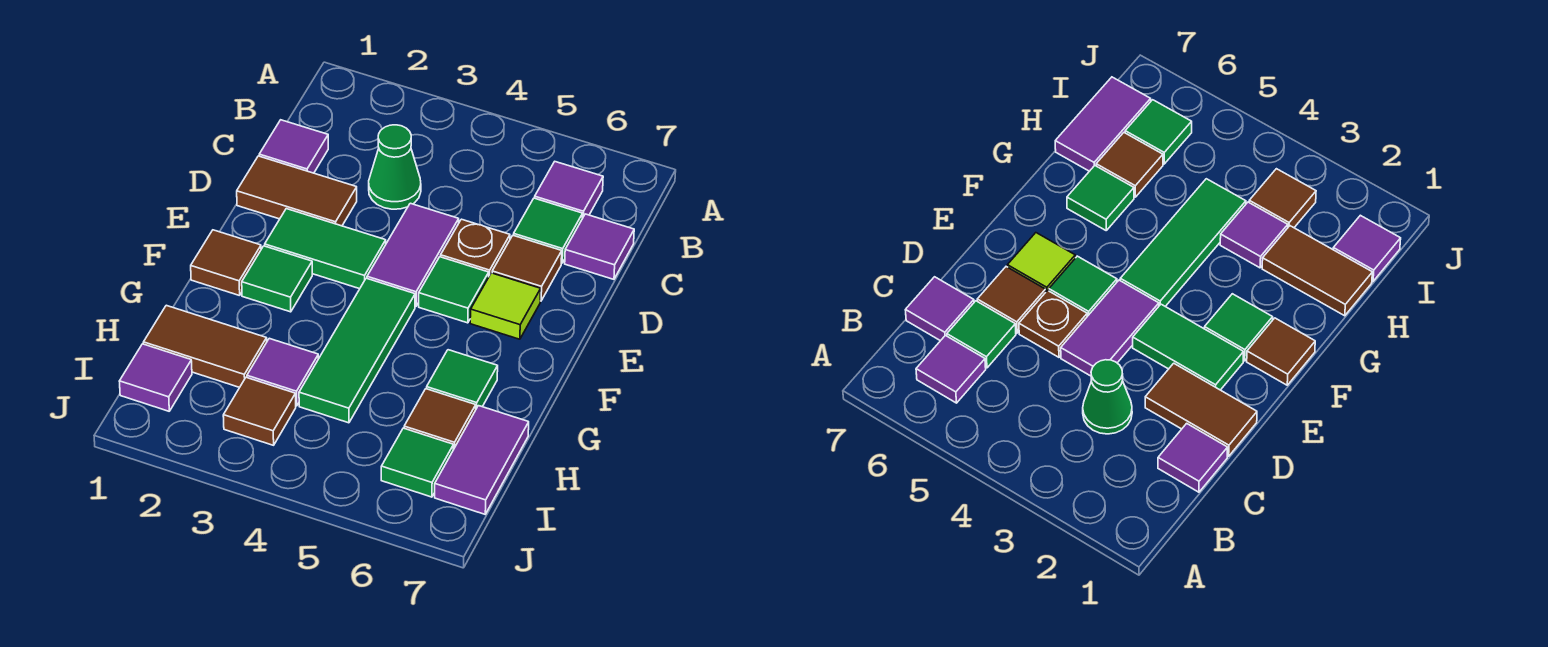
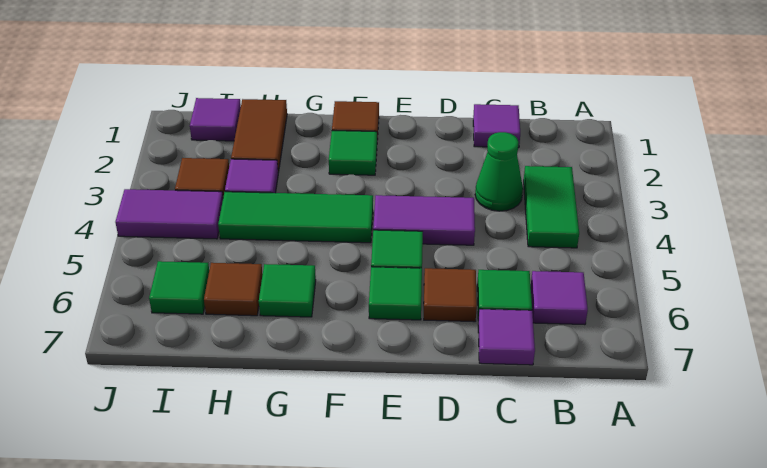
brown 1x2 tile [237,156,357,226] -> none
brown 1x1 plate [441,219,510,276] -> none
green 1x2 tile [265,209,386,289] -> green 1x2 tile moved to [524,166,579,248]
lime 1x1 tile [470,273,541,339] -> green 1x1 tile [369,267,422,320]
purple 1x2 tile [435,406,529,514] -> purple 1x2 tile moved to [115,189,223,239]

